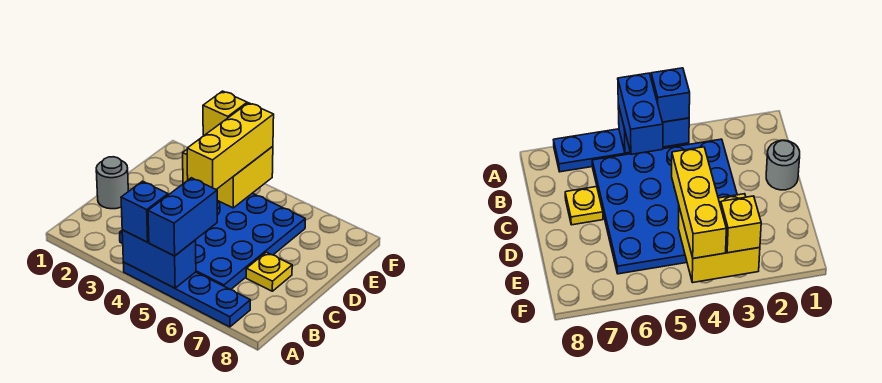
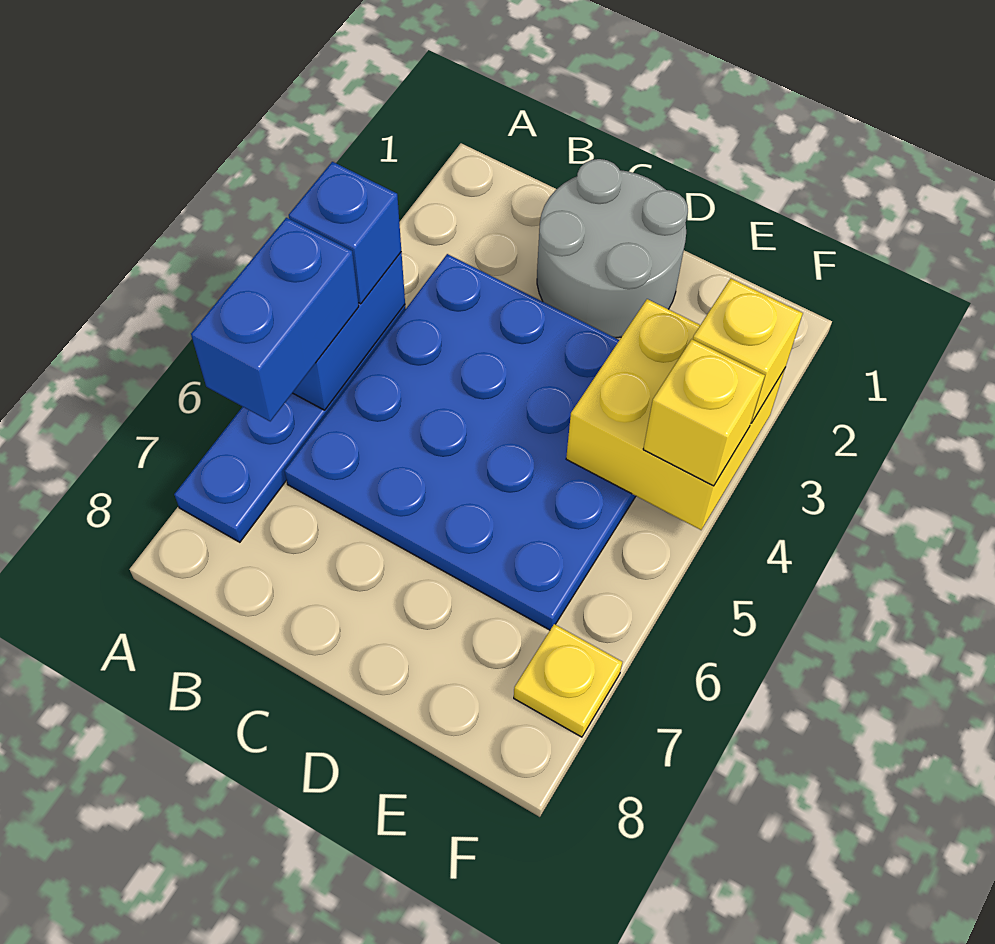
blue 1x2 brick [148,178,217,256] -> blue 1x2 brick turned to [191,218,359,421]
grey 1x1 round brick [96,157,128,209] -> grey 2x2 round brick [537,159,688,338]
yellow 1x1 plate [246,252,292,291] -> yellow 1x1 plate moved to [514,624,622,737]
yellow 1x3 brick [187,103,274,189] -> yellow 1x1 brick [643,339,765,486]

